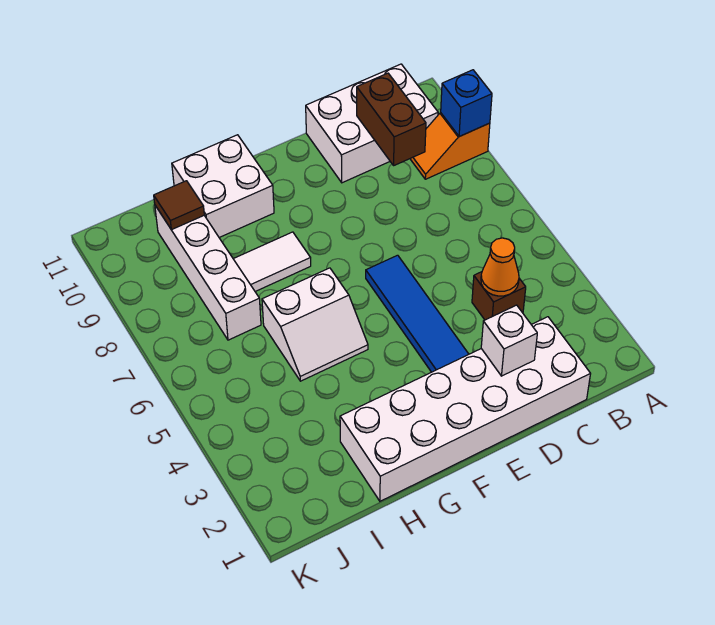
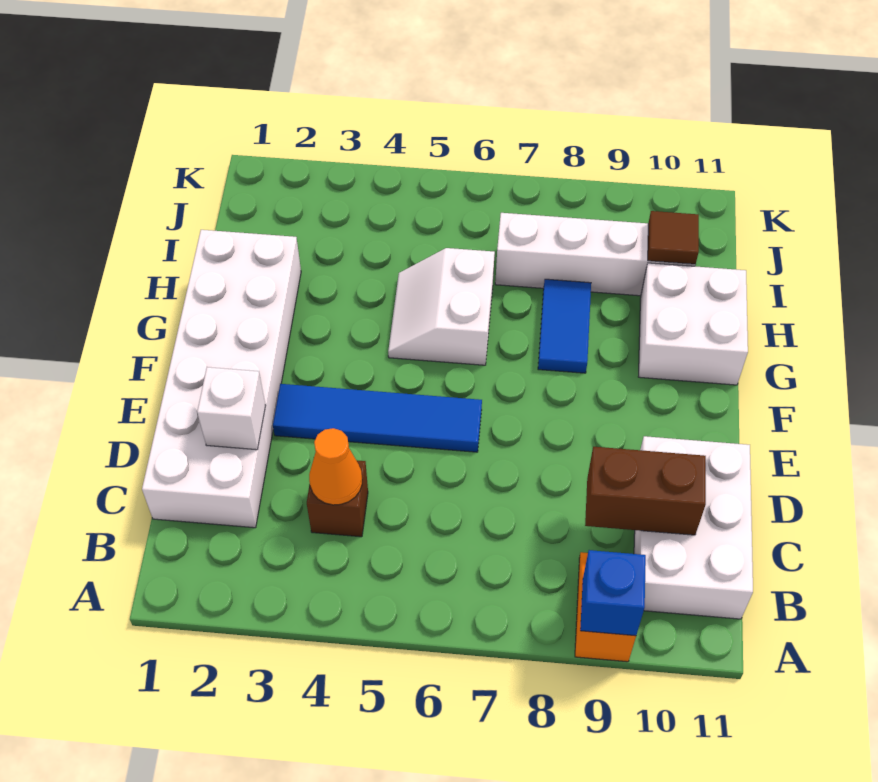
white 1x2 tile [233,232,311,292] -> blue 1x2 tile [538,279,591,373]

